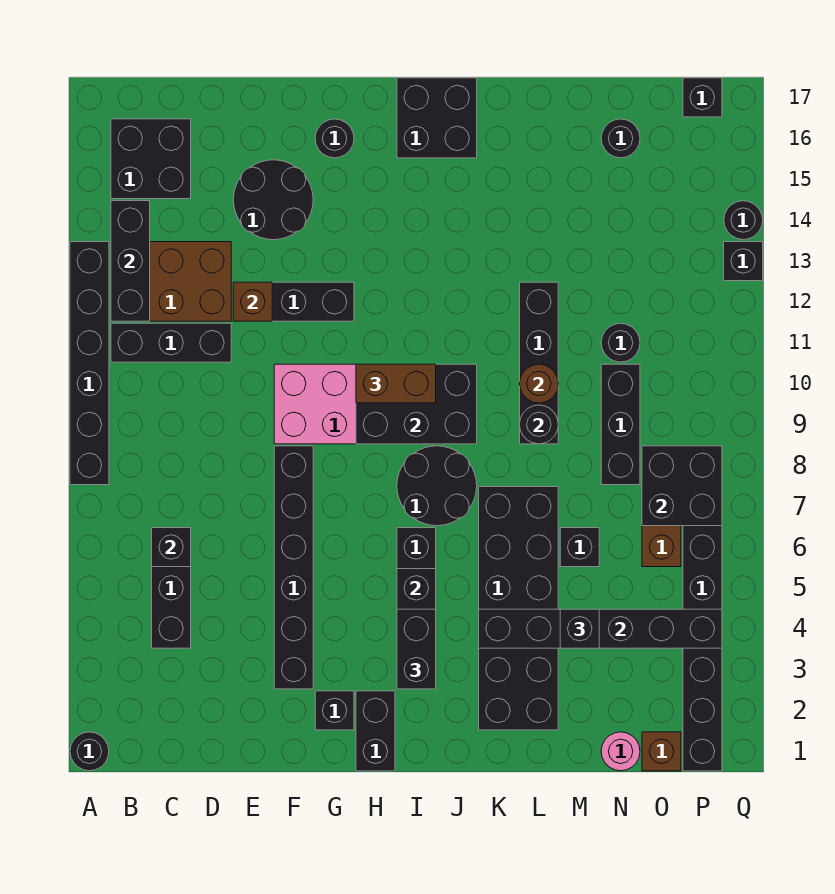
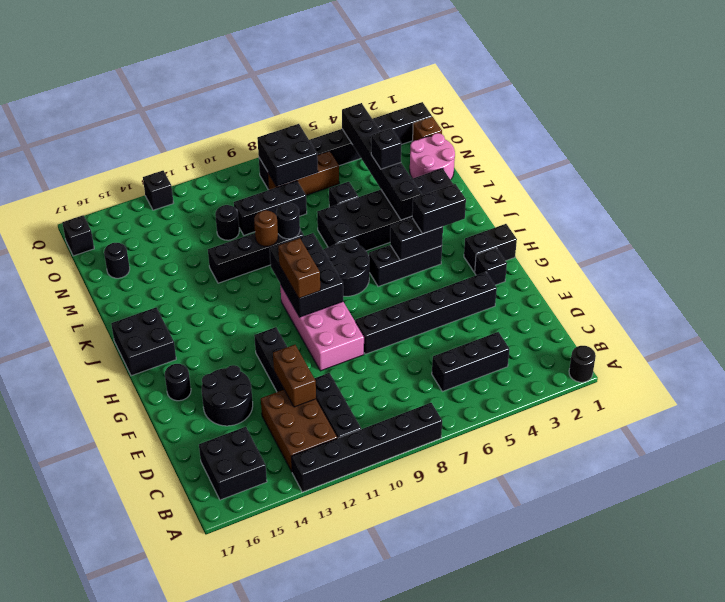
black 1x3 brick [111,201,150,321] -> none
black 1x1 brick [152,528,191,567] -> none
brown 1x1 brick [233,282,272,321] -> brown 1x2 brick [273,345,316,407]
pink 1x1 round brick [601,732,640,771] -> pink 2x2 round brick [410,133,455,180]
black 1x1 round brick [724,201,763,240] -> none

